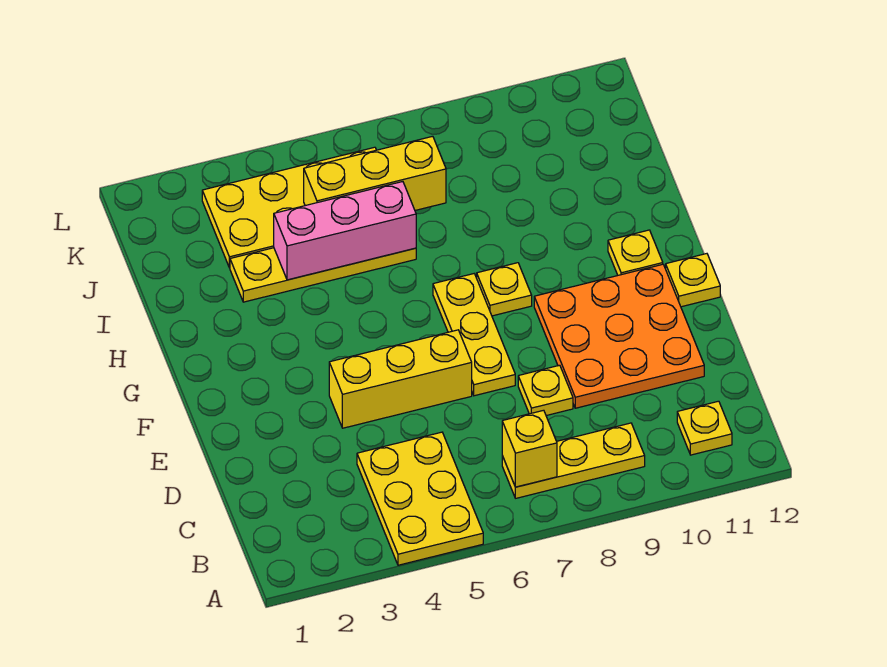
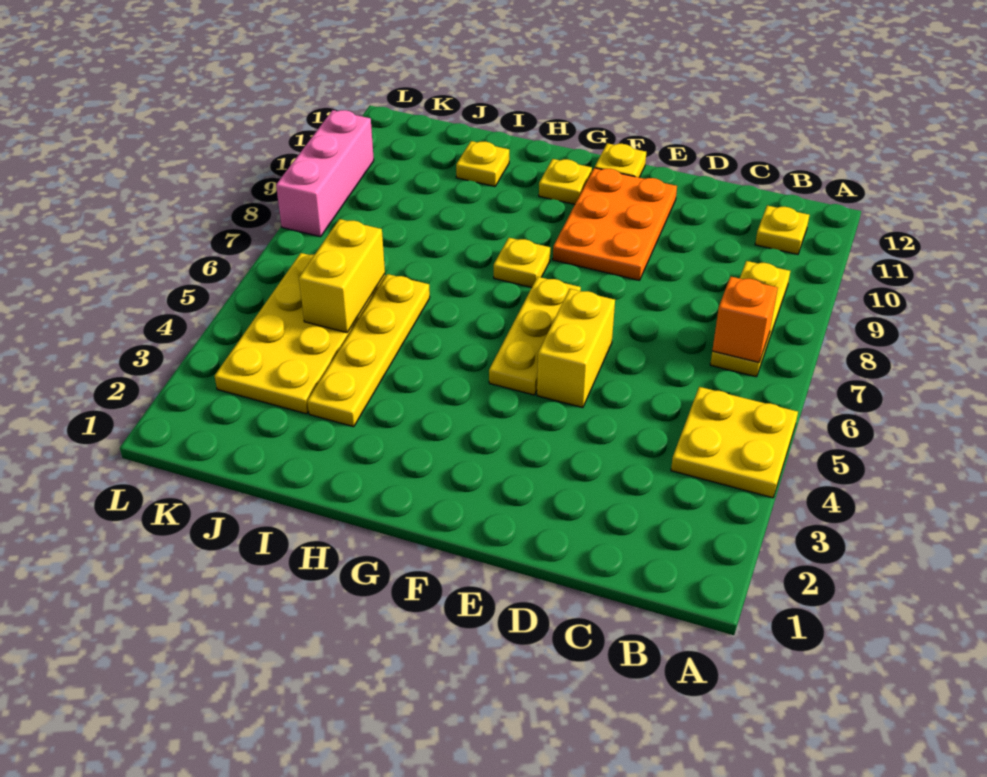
yellow 2x3 plate [357,432,483,565] -> yellow 2x2 plate [671,387,798,498]
yellow 1x1 brick [502,410,557,487] -> orange 1x1 brick [712,277,778,362]
yellow 1x1 plate [518,365,573,416] -> yellow 1x1 plate moved to [456,141,509,186]
orange 3x3 plate [534,264,704,408] -> orange 2x3 plate [553,168,677,280]
yellow 1x3 brick [329,330,472,428] -> yellow 1x2 brick [537,289,615,408]
yellow 1x3 plate [433,274,515,396] -> yellow 1x3 plate turned to [489,277,581,395]
pink 1x3 brick [274,182,416,280] -> pink 1x3 brick moved to [276,110,374,237]
yellow 1x3 brick [304,136,446,210] -> yellow 1x2 brick [299,219,385,333]

